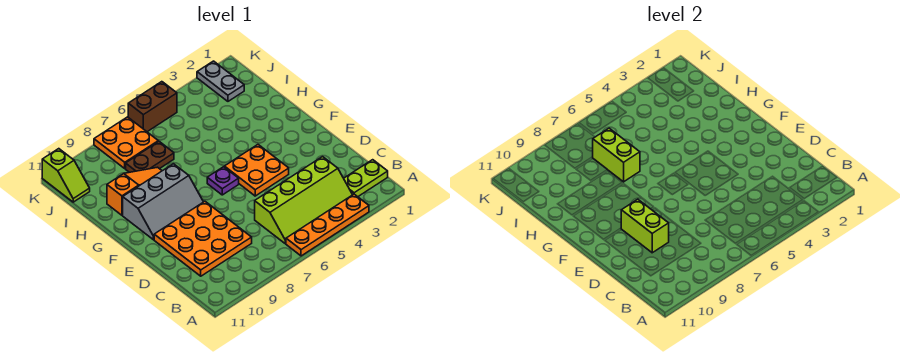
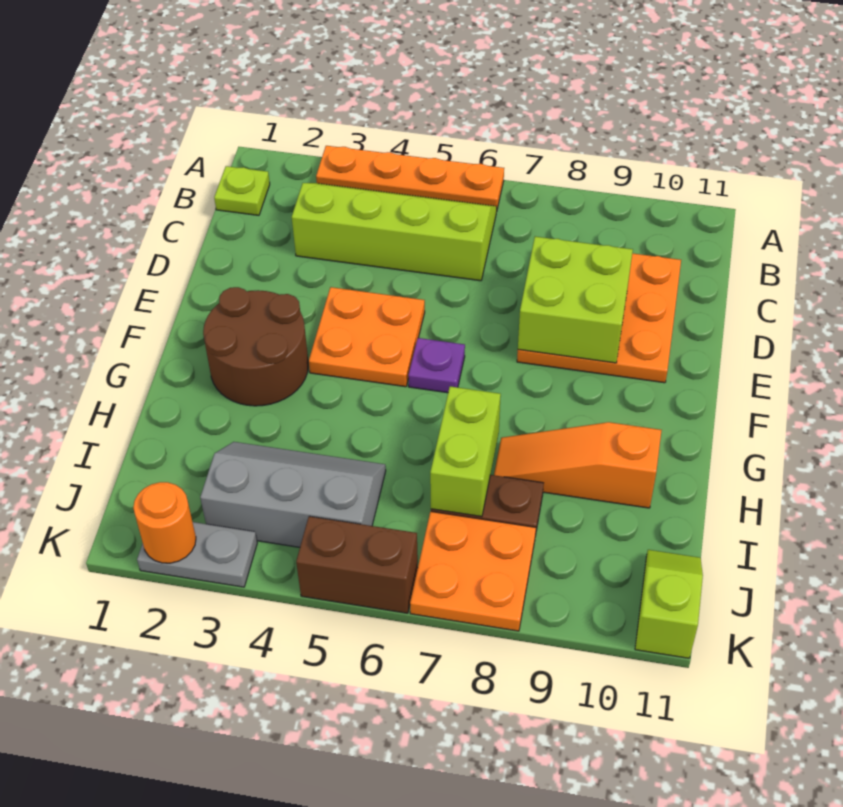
lime 1x2 plate [344,160,388,197] -> lime 1x1 plate [214,166,270,215]
lime 1x2 brick [621,199,669,253] -> lime 2x2 brick [518,237,633,363]
none -> brown 2x2 round brick [203,287,308,406]
grey 2x3 slope [123,164,203,240] -> grey 2x3 slope moved to [200,442,386,547]
grey 1x2 plate [197,61,244,101] -> grey 1x2 plate turned to [137,522,257,587]
none -> orange 1x1 round brick [133,482,196,563]

